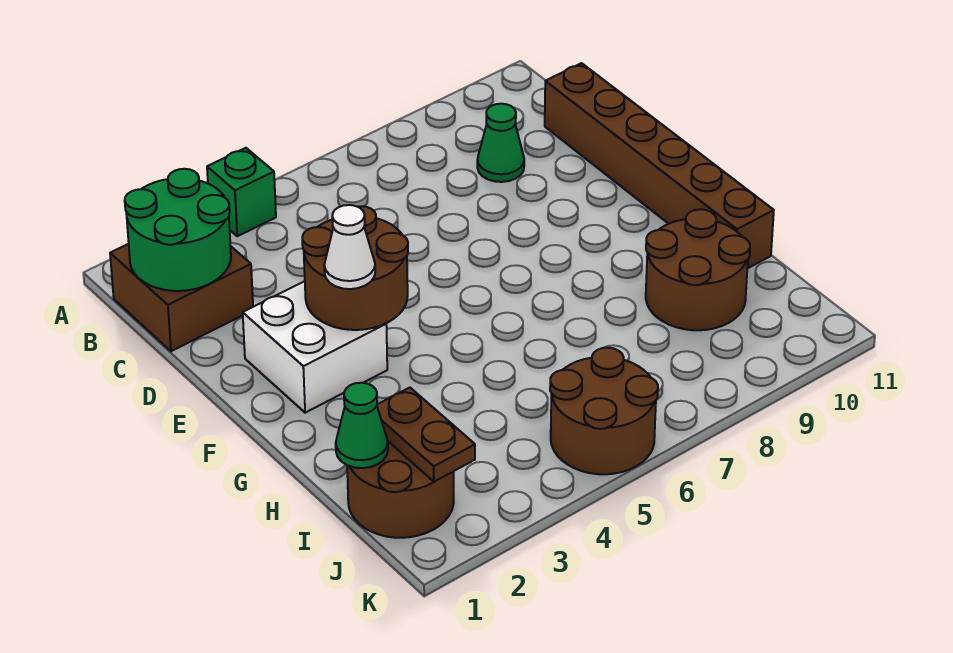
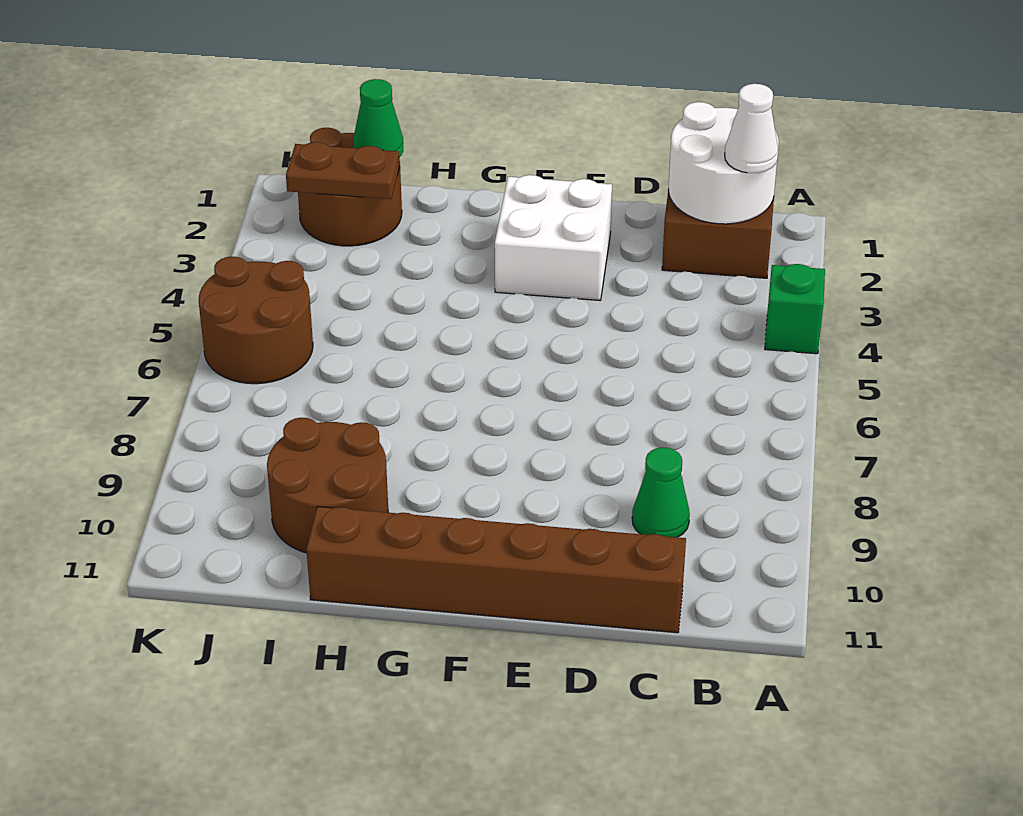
green 2x2 round brick [125,169,231,291] -> white 2x2 round brick [669,102,779,224]
brown 2x2 round brick [302,206,408,330] -> none
white 1x1 cone [324,205,375,289] -> white 1x1 cone moved to [725,84,778,173]

